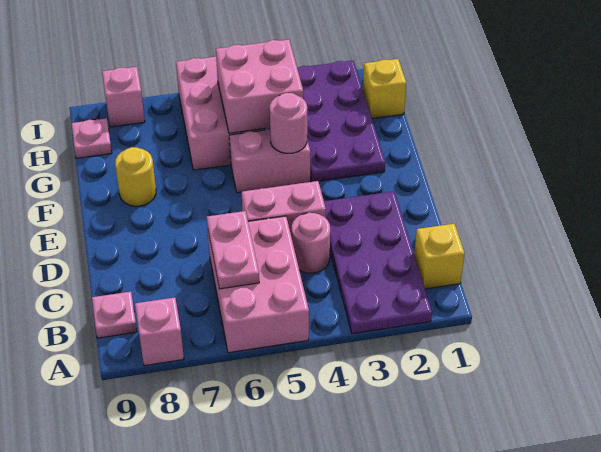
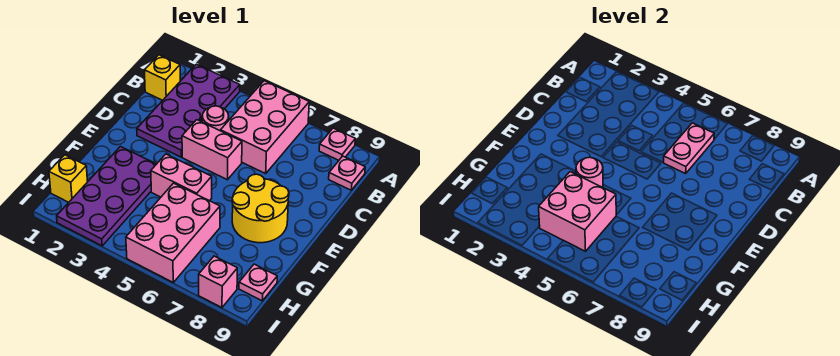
pink 1x1 brick [135,297,184,366] -> pink 1x1 plate [319,128,355,160]
yellow 1x1 round brick [115,147,156,206] -> yellow 2x2 round brick [232,174,289,243]

